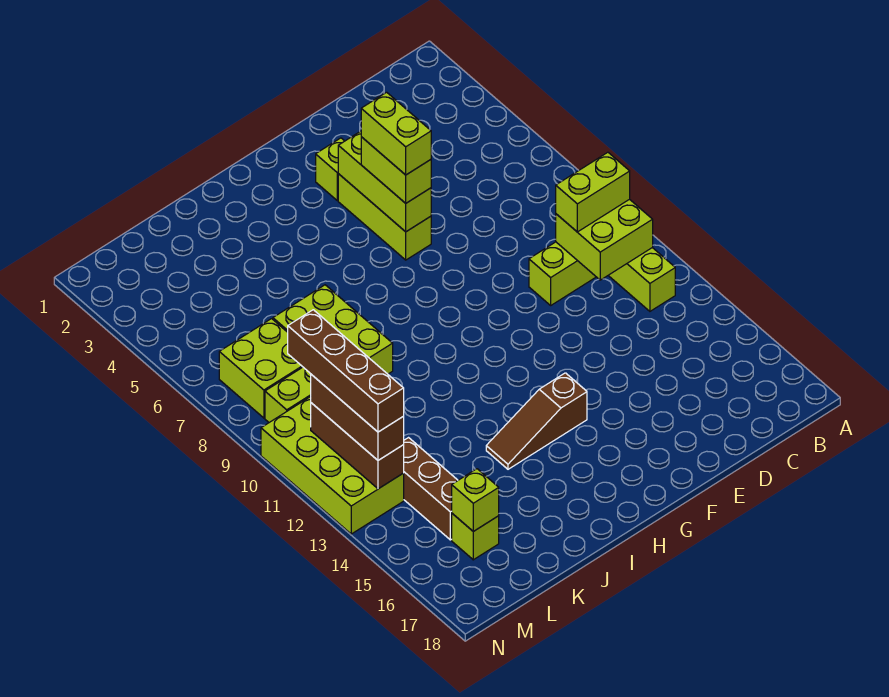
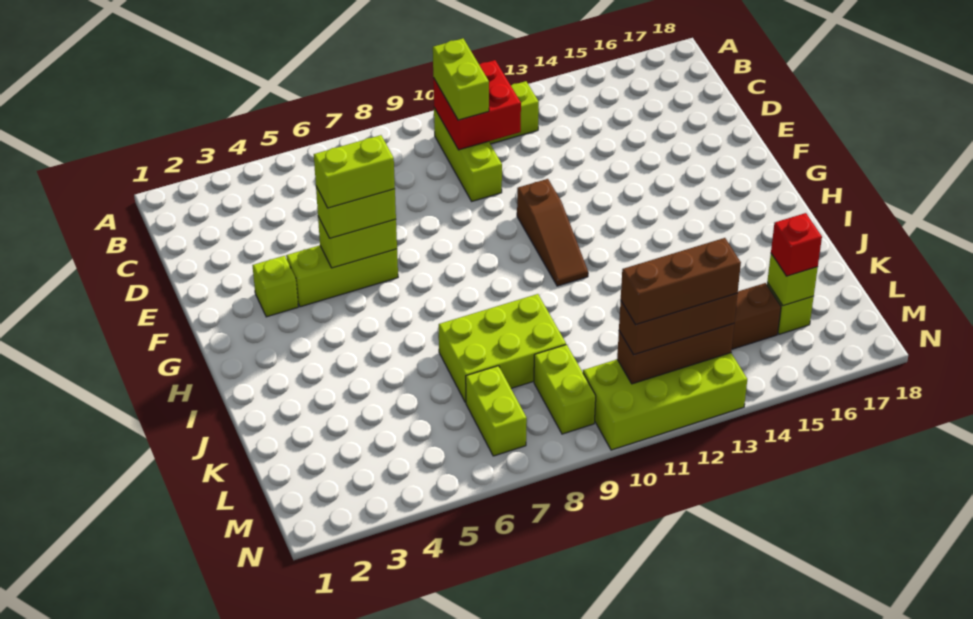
lime 2x2 brick [556,199,653,280] -> red 2x2 brick [433,60,521,150]
lime 1x3 brick [338,131,431,232] -> lime 1x2 brick [318,217,397,268]
brown 1x3 slope [486,373,587,469] -> brown 1x3 slope moved to [517,179,588,286]
lime 2x2 brick [219,319,302,418] -> lime 1x2 brick [466,366,527,456]
none -> red 1x1 brick [771,213,822,276]
brown 1x4 brick [288,310,404,432] -> brown 1x3 brick [621,238,741,325]

